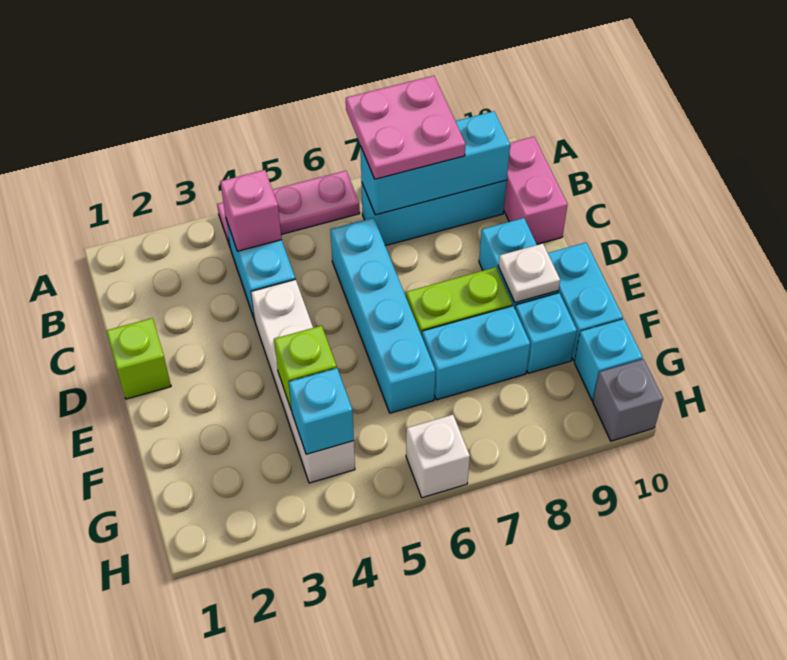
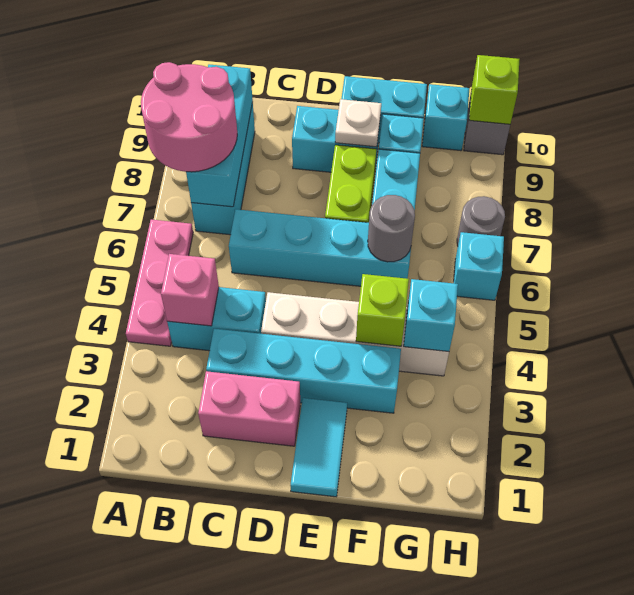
pink 2x2 plate [346,76,466,179] -> pink 2x2 round brick [141,62,237,172]
pink 1x2 brick [504,137,568,244] -> pink 1x2 brick moved to [198,371,300,446]
none -> cyan 1x4 brick [206,329,401,413]
lime 1x1 brick [107,318,171,399] -> lime 1x1 brick moved to [469,55,519,124]
none -> cyan 1x2 tile [290,398,347,497]
none -> grey 1x1 round brick [368,195,415,262]
white 1x1 brick [406,414,470,498] -> cyan 1x1 brick [454,232,504,300]
none -> grey 1x1 round brick [457,196,505,246]

